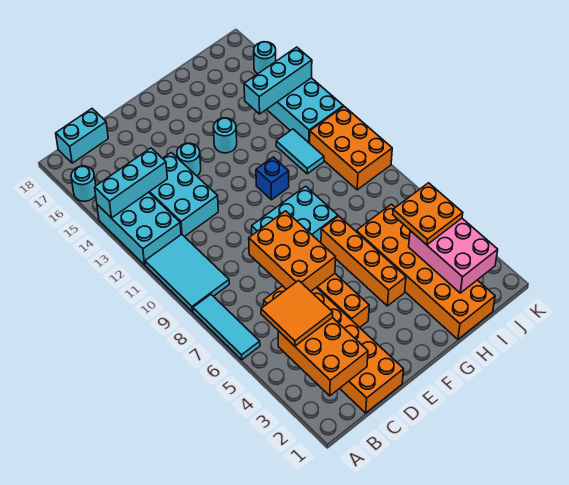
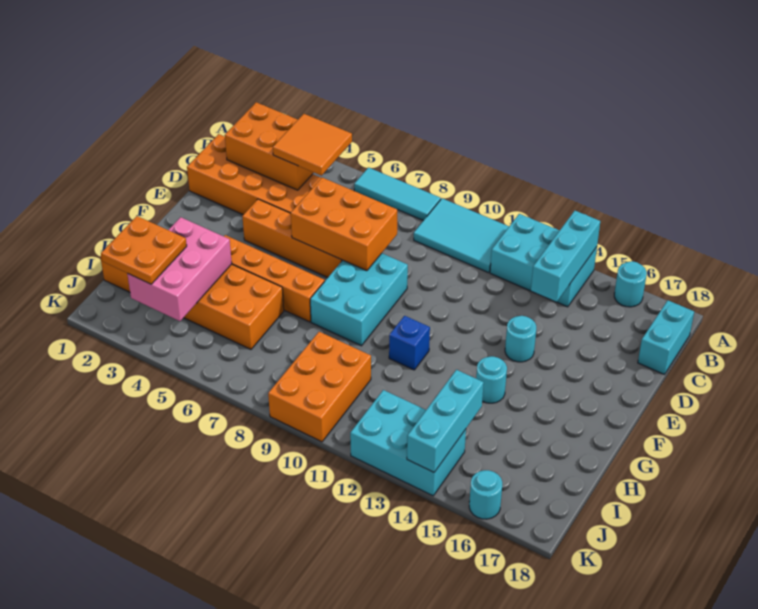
cyan 2x3 brick [149,153,218,237] -> none
pink 2x3 brick [409,219,498,293] -> pink 2x3 brick turned to [127,217,232,321]
orange 2x2 plate [393,183,463,245] -> orange 2x2 plate moved to [101,216,187,284]
cyan 1x2 tile [276,129,324,174] -> none
orange 2x3 brick [310,106,392,190] -> orange 2x3 brick turned to [268,332,371,442]

